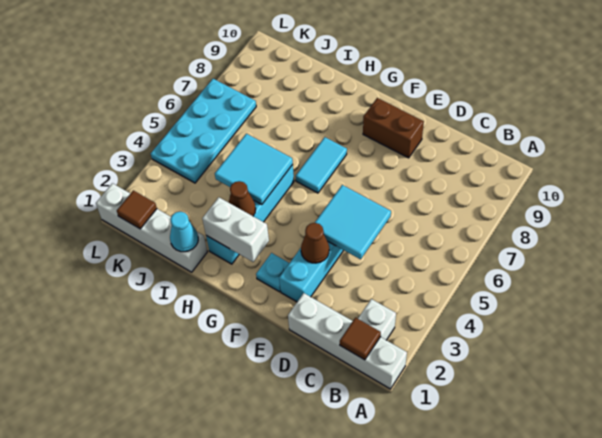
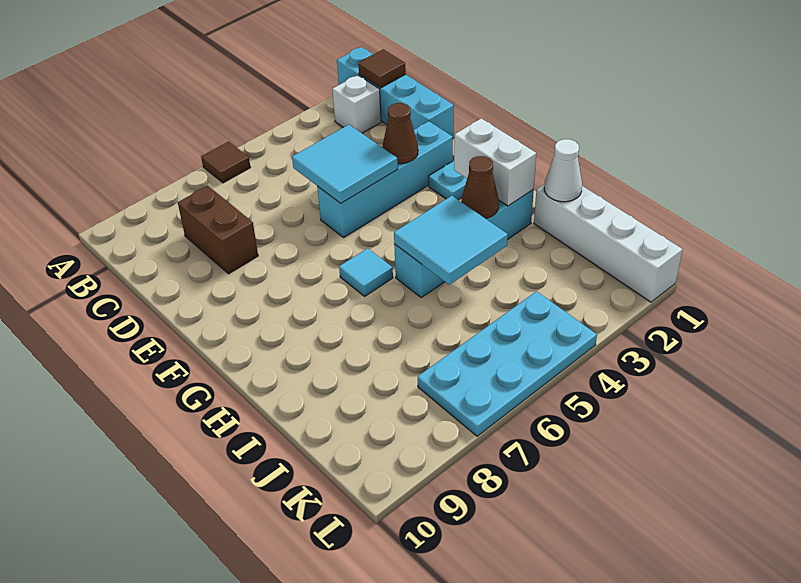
white 1x4 brick [288,293,407,389] -> cyan 1x4 brick [337,47,454,138]
brown 1x2 brick [363,98,424,158] -> brown 1x2 brick moved to [178,186,258,274]
cyan 1x2 tile [296,137,347,193] -> cyan 1x1 tile [339,248,393,296]
cyan 1x1 cone [170,212,198,252] -> white 1x1 cone [544,139,582,202]
brown 1x1 tile [117,190,157,229] -> brown 1x1 tile moved to [201,142,250,183]

